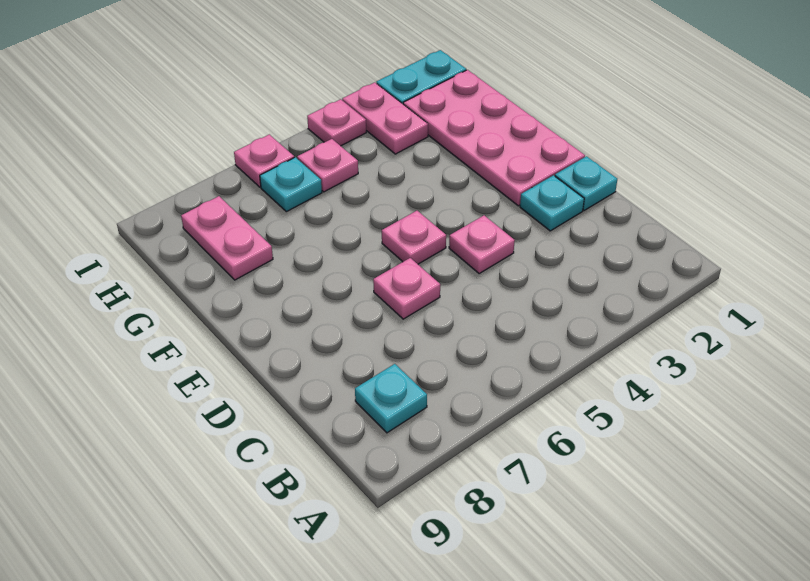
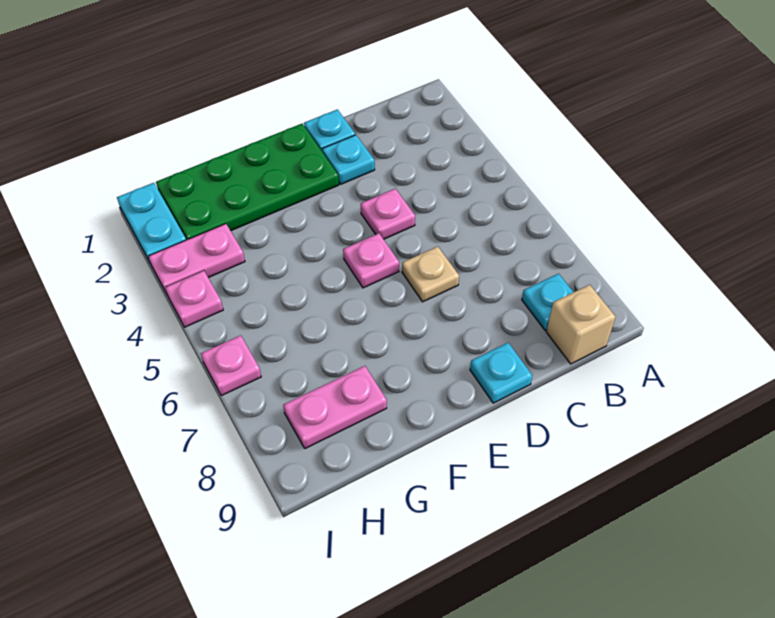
none -> tan 1x1 brick [546,285,616,364]
pink 1x1 plate [373,258,440,319] -> tan 1x1 plate [402,246,459,302]
pink 2x4 plate [403,70,585,206] -> green 2x4 plate [156,124,339,240]
pink 1x1 plate [297,139,358,192] -> none
cyan 1x1 plate [260,157,322,212] -> cyan 1x1 plate moved to [470,343,532,403]

